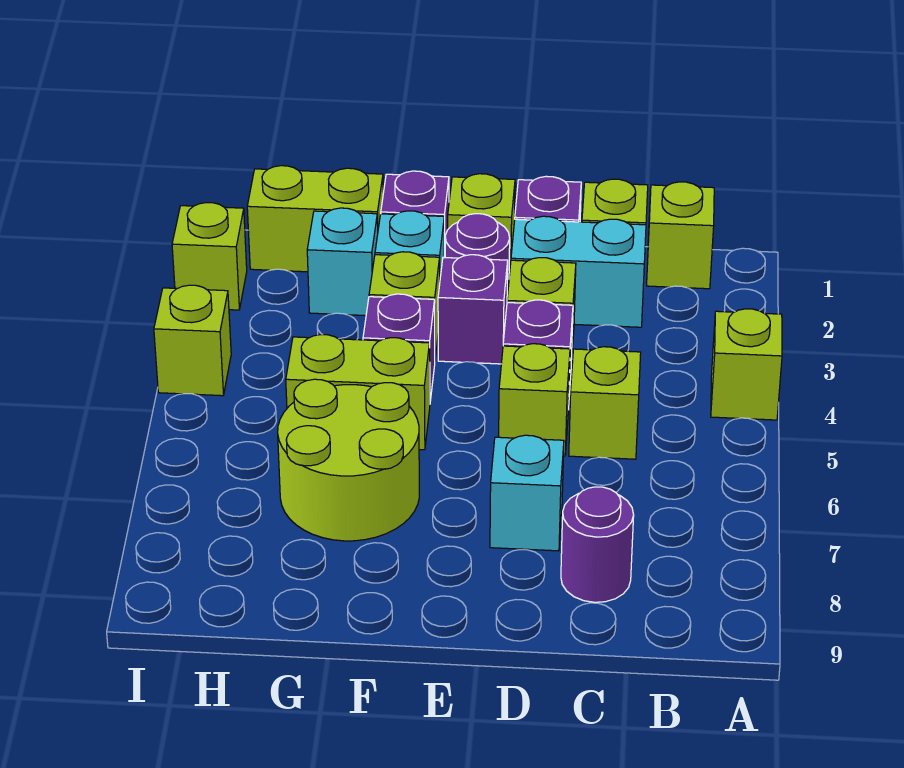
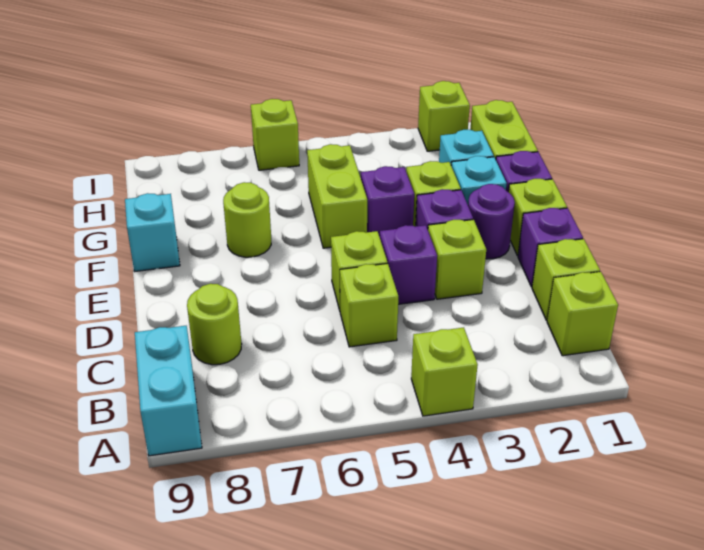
cyan 1x2 brick [511,216,646,327] -> cyan 1x2 brick moved to [135,326,202,456]
purple 1x1 round brick [561,487,634,602] -> lime 1x1 round brick [187,284,242,365]
cyan 1x1 brick [490,435,564,551] -> cyan 1x1 brick moved to [125,193,180,271]
lime 2x2 round brick [278,379,419,541] -> lime 1x1 round brick [223,182,271,257]
lime 1x1 brick [154,285,231,396] -> lime 1x1 brick moved to [251,99,299,170]

